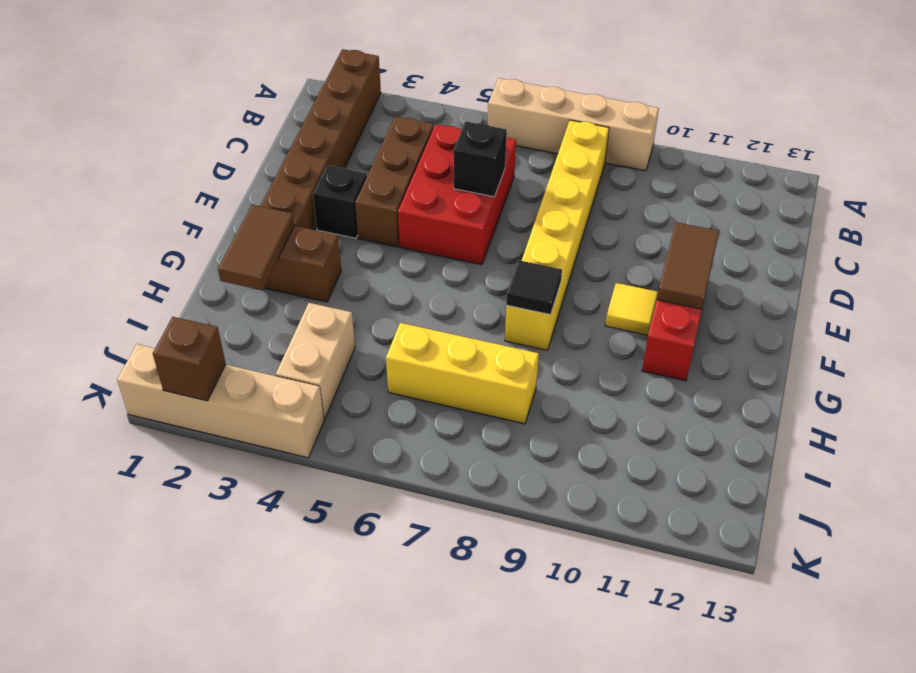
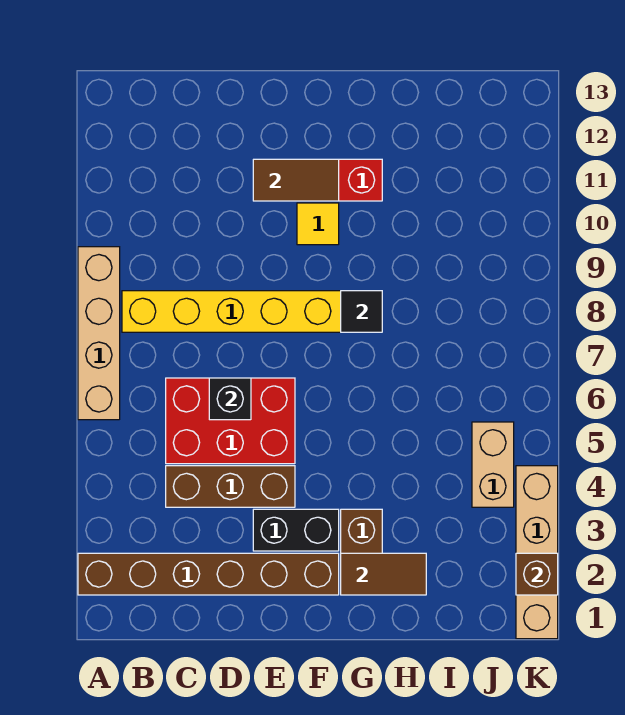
black 1x1 brick [313,165,367,238] -> black 1x2 brick [253,509,339,551]
tan 1x2 brick [276,303,355,419] -> tan 1x2 brick turned to [472,422,514,507]
yellow 1x3 brick [386,323,539,424] -> none

